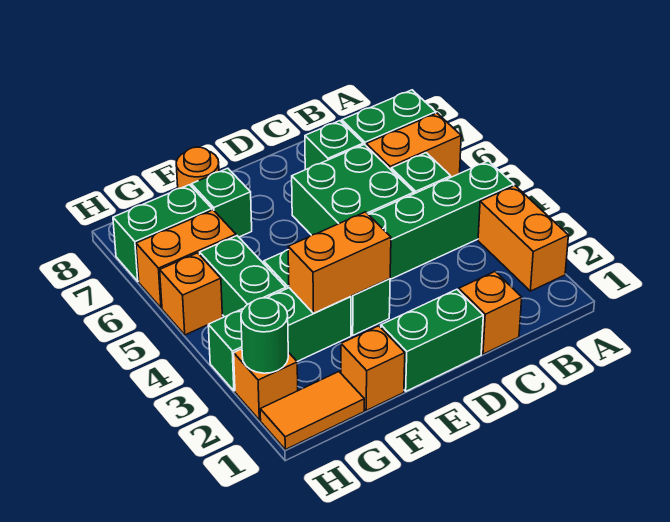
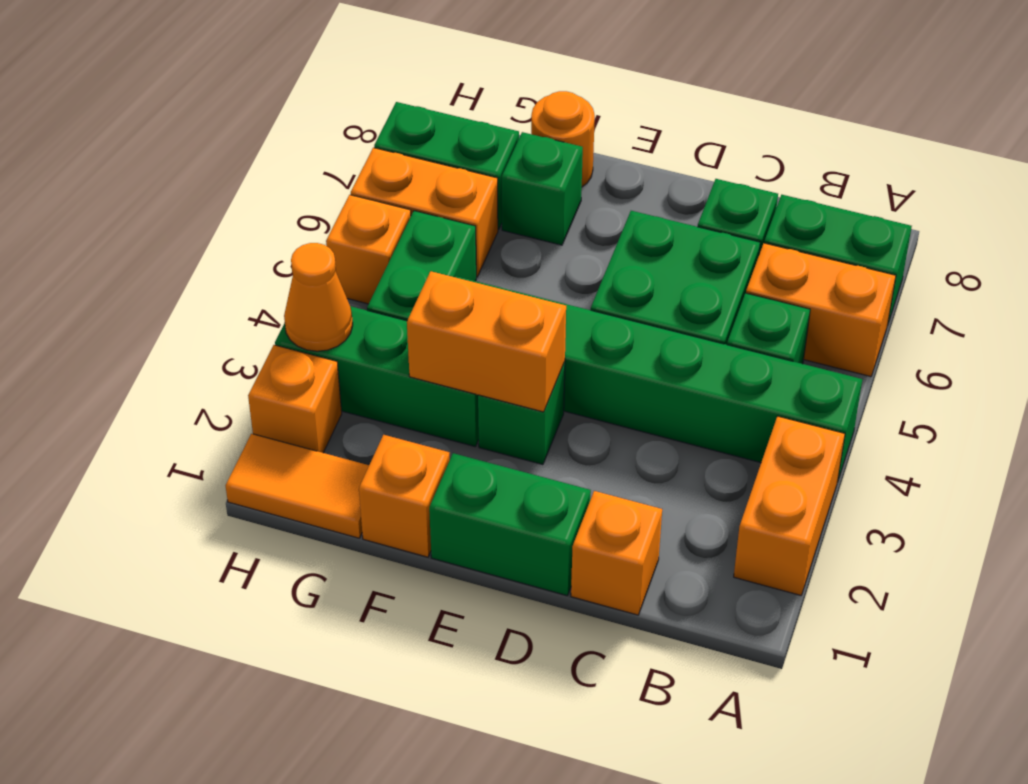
green 1x1 round brick [241,298,288,373] -> none
none -> orange 1x1 cone [284,243,353,351]

